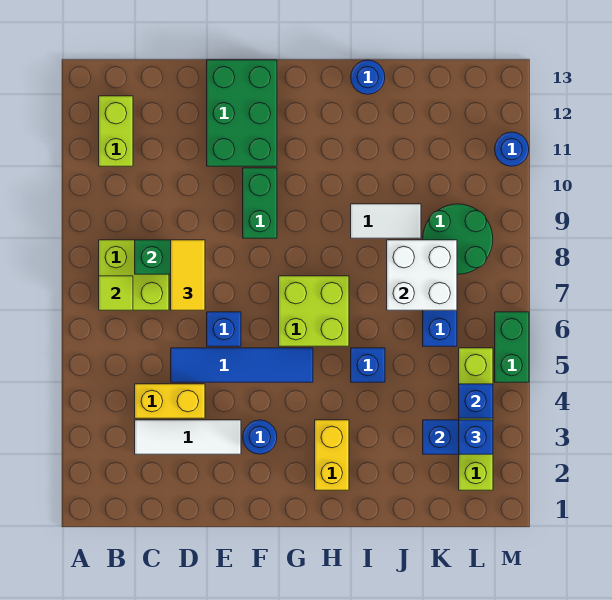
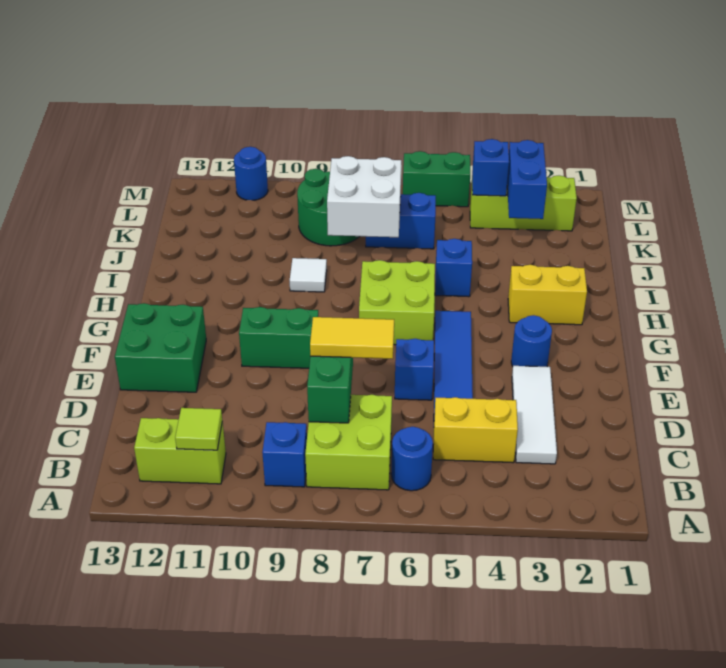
lime 1x1 tile [99,276,133,310] -> lime 1x1 tile moved to [175,408,222,450]
yellow 1x2 brick [135,384,205,418] -> yellow 1x2 brick turned to [433,397,518,463]
green 2x3 brick [207,60,277,166] -> green 2x2 brick [115,303,206,392]
white 1x2 tile [351,204,421,238] -> white 1x1 tile [290,258,327,292]
blue 1x1 round brick [351,60,385,94] -> blue 1x1 round brick moved to [391,427,433,491]
lime 1x4 brick [459,348,493,490] -> lime 1x3 brick [470,176,577,231]
blue 1x1 brick [459,420,493,454] -> blue 1x1 brick moved to [262,422,307,487]

